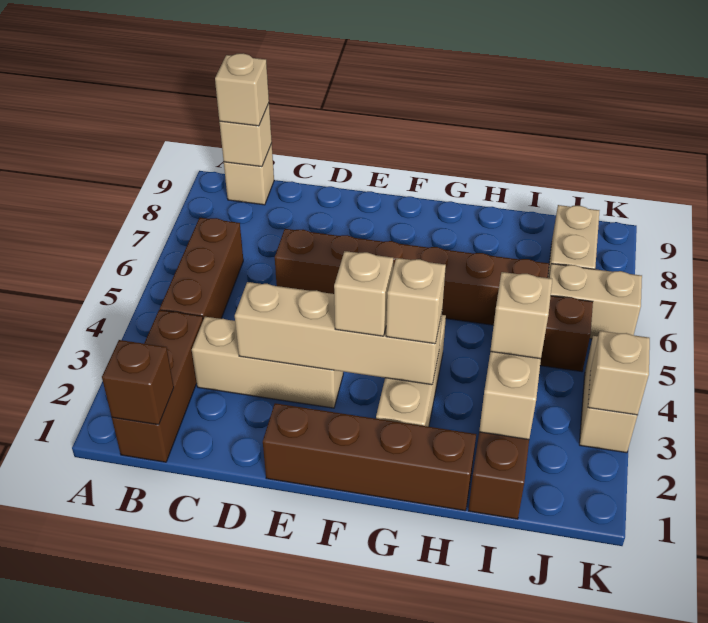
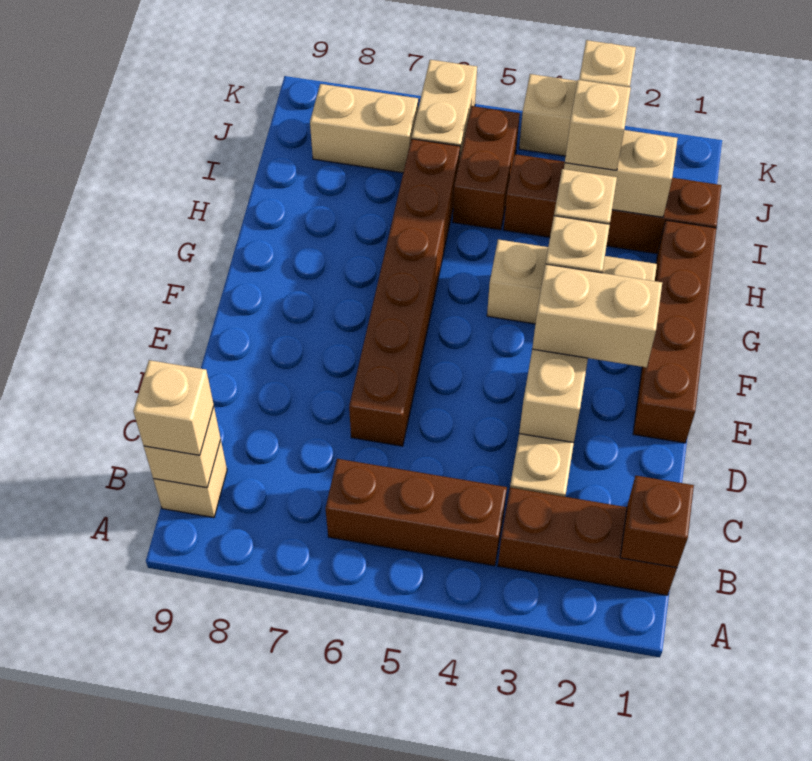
none -> tan 1x2 brick [532,264,662,367]

